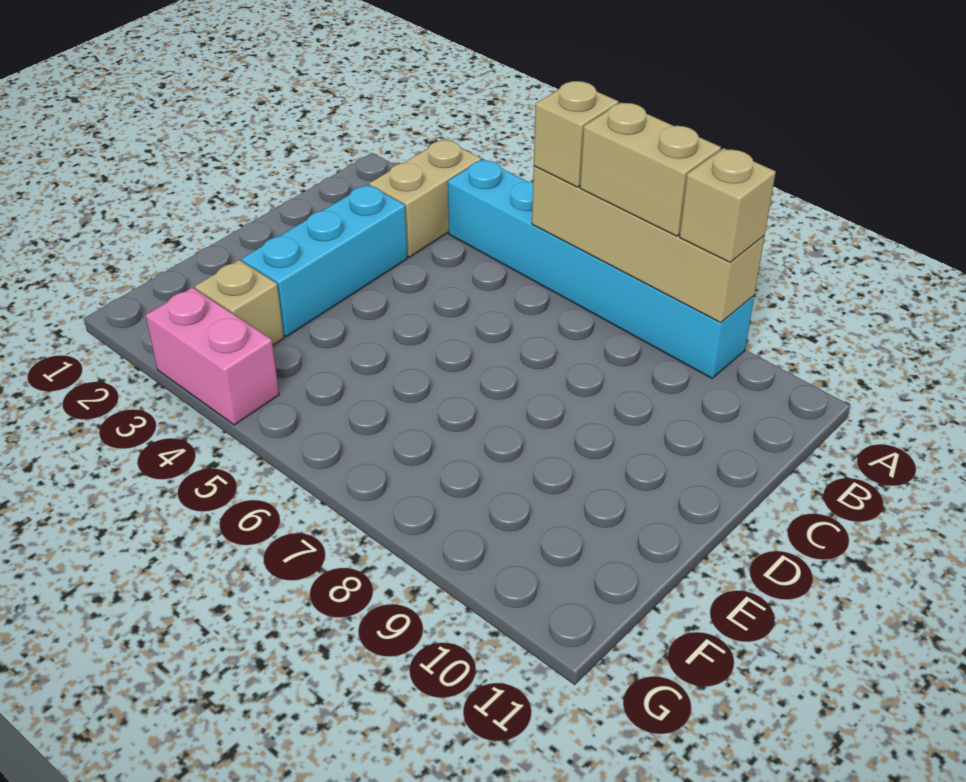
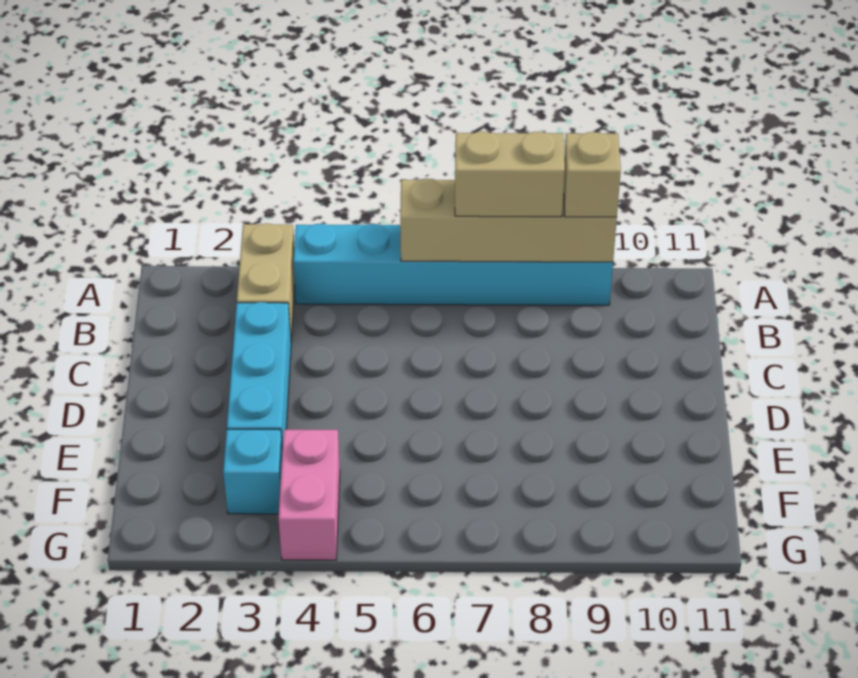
tan 1x1 brick [534,81,619,187] -> none
tan 1x1 brick [195,260,284,346] -> cyan 1x1 brick [223,429,283,514]
pink 1x2 brick [146,287,279,425] -> pink 1x2 brick turned to [279,430,340,560]

